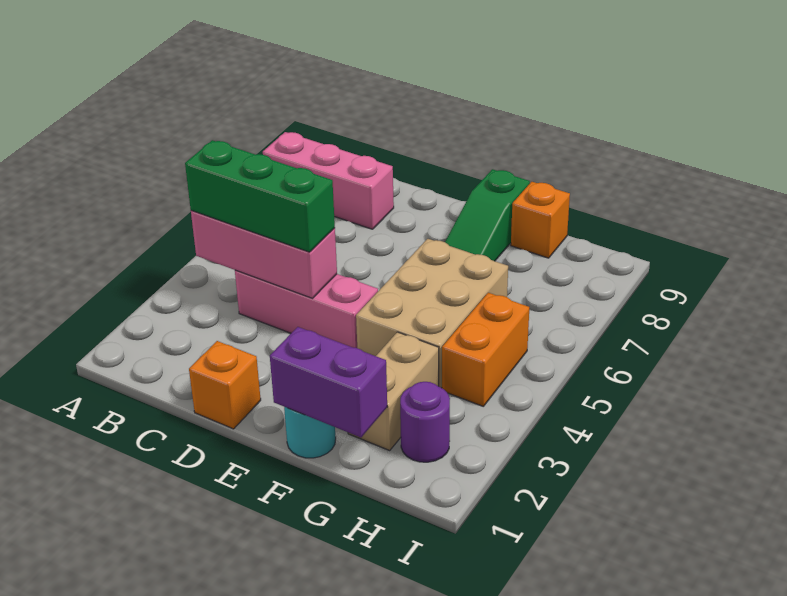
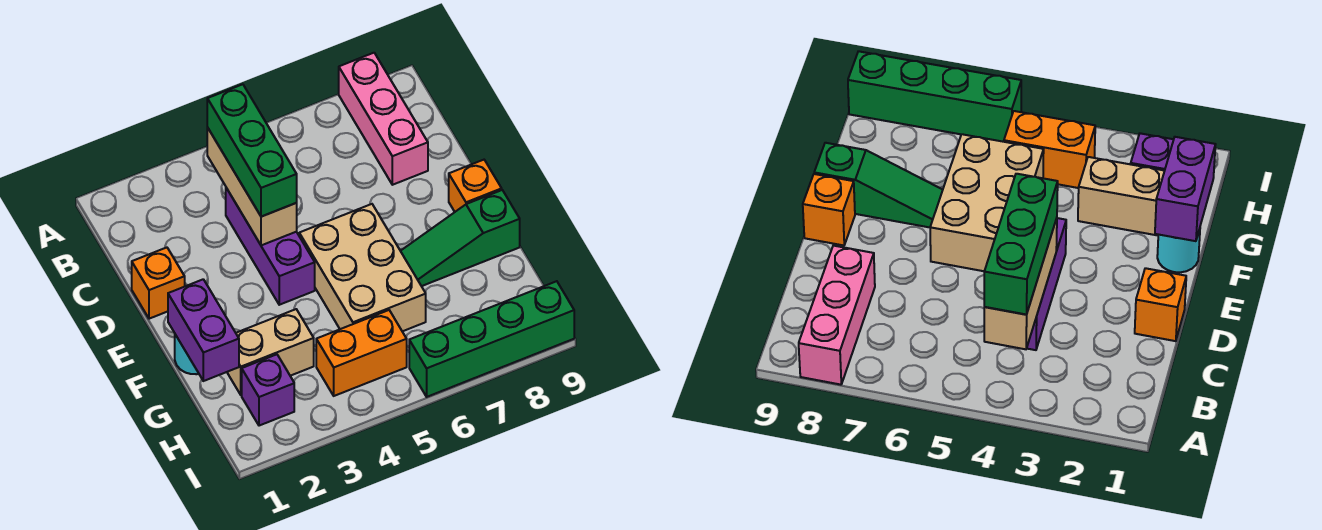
pink 1x3 brick [191,210,337,298] -> tan 1x3 brick [207,127,297,245]
pink 1x3 brick [235,270,378,348] -> purple 1x3 brick [226,188,315,305]
tan 2x3 brick [356,239,508,388] -> tan 2x3 brick turned to [299,204,426,331]
orange 1x1 brick [511,182,570,258] -> orange 1x1 brick moved to [449,160,502,212]
purple 1x1 round brick [400,382,450,462] -> purple 1x1 brick [242,354,294,426]
none -> green 1x4 brick [409,281,574,397]

